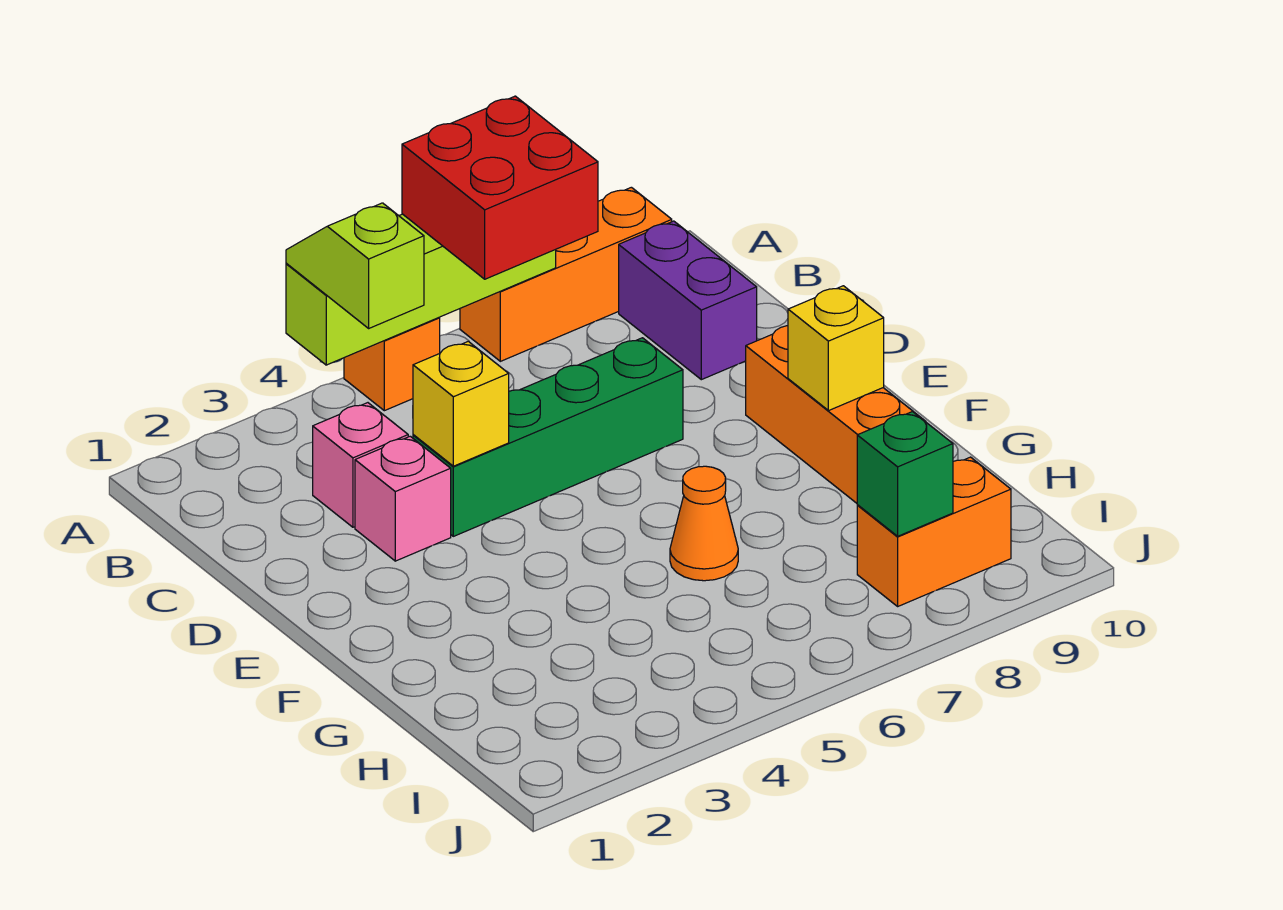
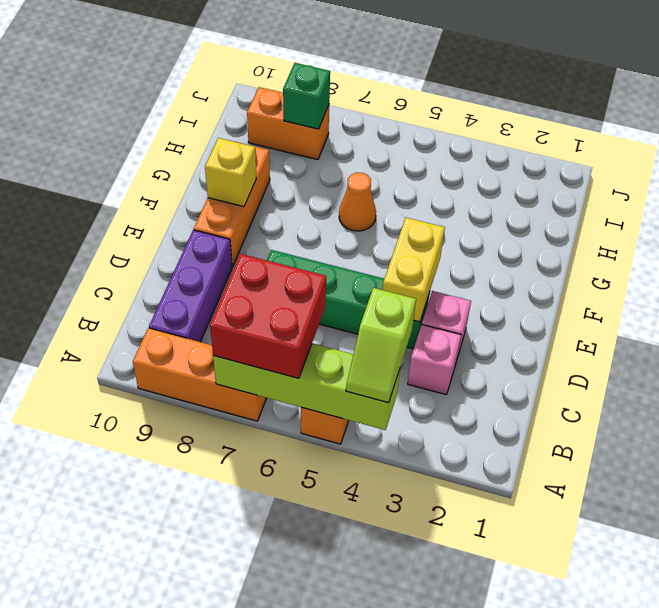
purple 1x2 brick [619,221,757,380] -> purple 1x3 brick [149,230,232,342]
yellow 1x1 brick [413,341,509,466] -> yellow 1x2 brick [383,217,445,322]

